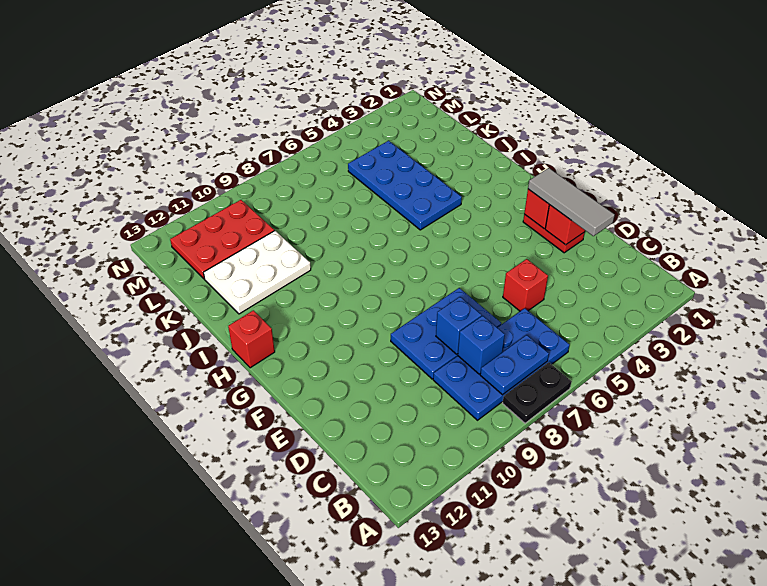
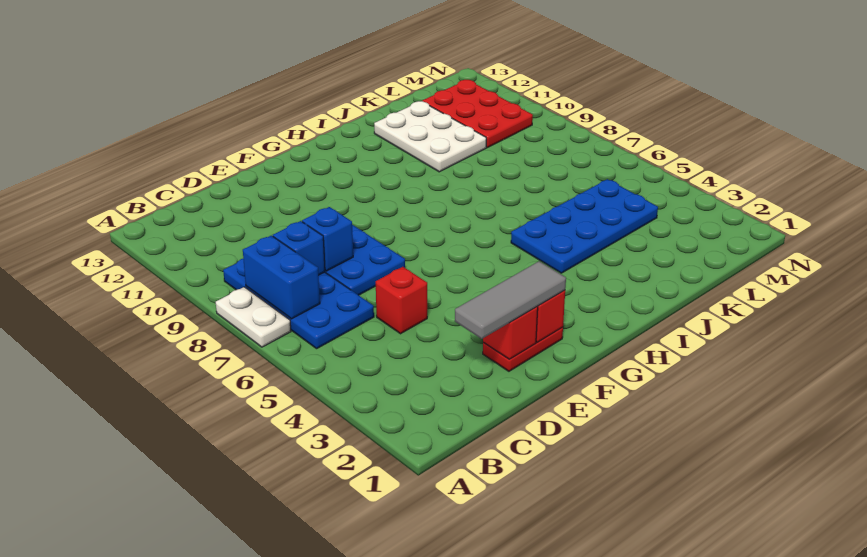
black 1x2 plate [503,362,572,423] -> white 1x2 plate [216,287,291,347]
blue 1x2 plate [480,335,549,395] -> blue 1x2 brick [243,236,320,319]
red 1x1 brick [228,310,275,368] -> none

